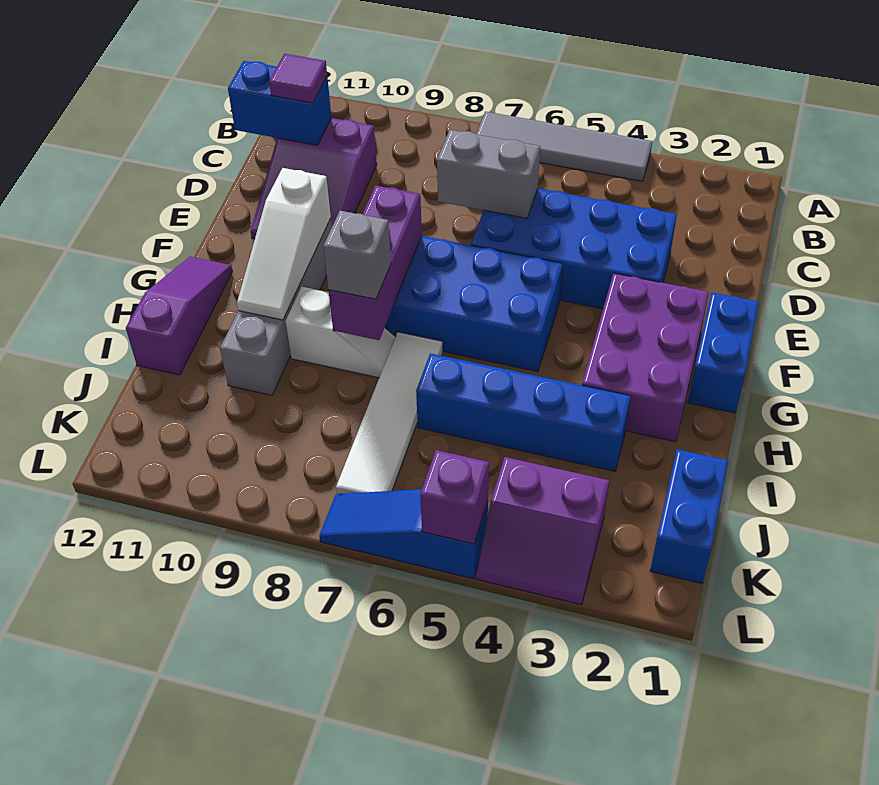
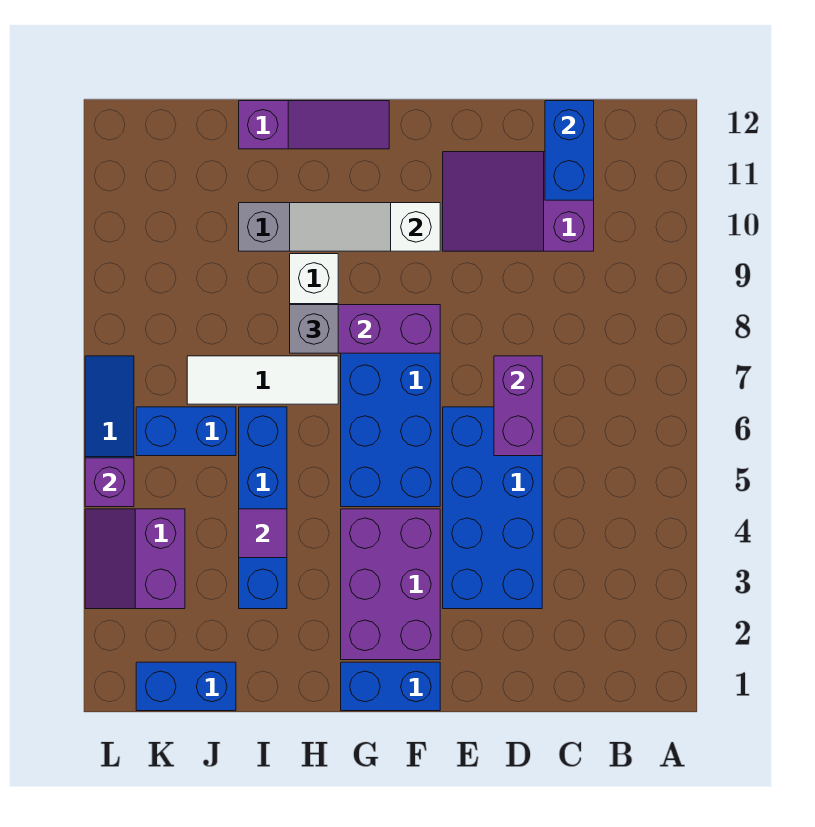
grey 1x4 tile [476,112,652,181] -> none
purple 1x1 tile [269,54,327,103] -> purple 1x1 tile moved to [239,509,287,558]
grey 1x2 brick [437,130,540,218] -> purple 1x2 brick [494,356,542,456]
purple 2x3 brick [582,273,709,442] -> purple 2x3 brick turned to [341,509,440,660]
white 1x4 tile [336,332,443,494] -> white 1x3 tile [187,356,338,404]
none -> blue 1x2 brick [136,407,236,456]

